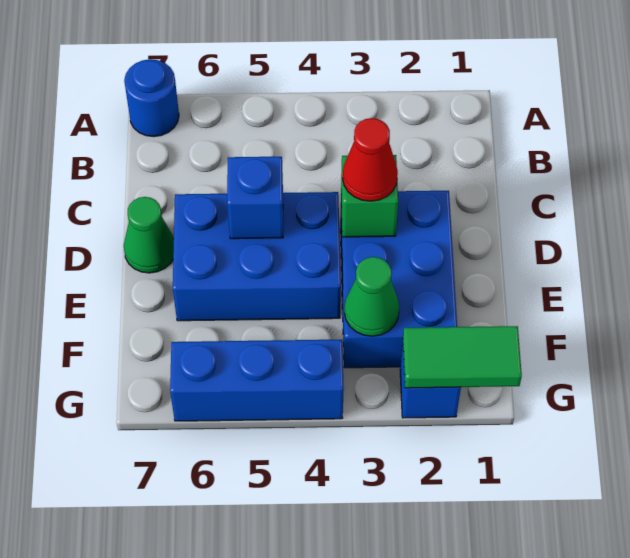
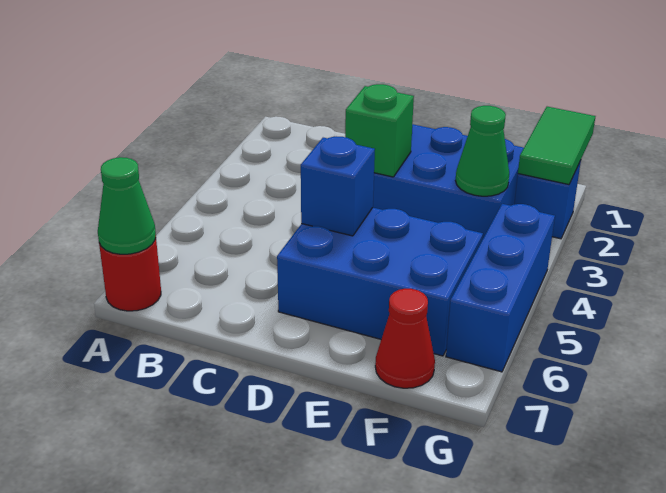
blue 1x1 round brick [124,59,179,137] -> red 1x1 round brick [99,238,161,311]
red 1x1 cone [343,118,398,201] -> red 1x1 cone moved to [375,289,435,388]
blue 2x3 brick [173,192,341,321] -> blue 2x3 brick turned to [277,208,483,356]
green 1x1 cone [123,197,174,273] -> green 1x1 cone moved to [98,157,156,254]

